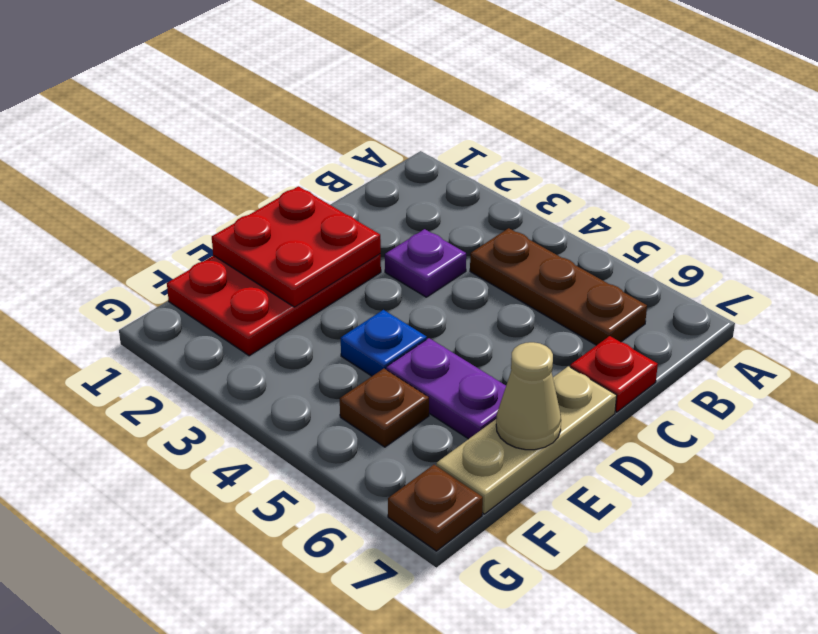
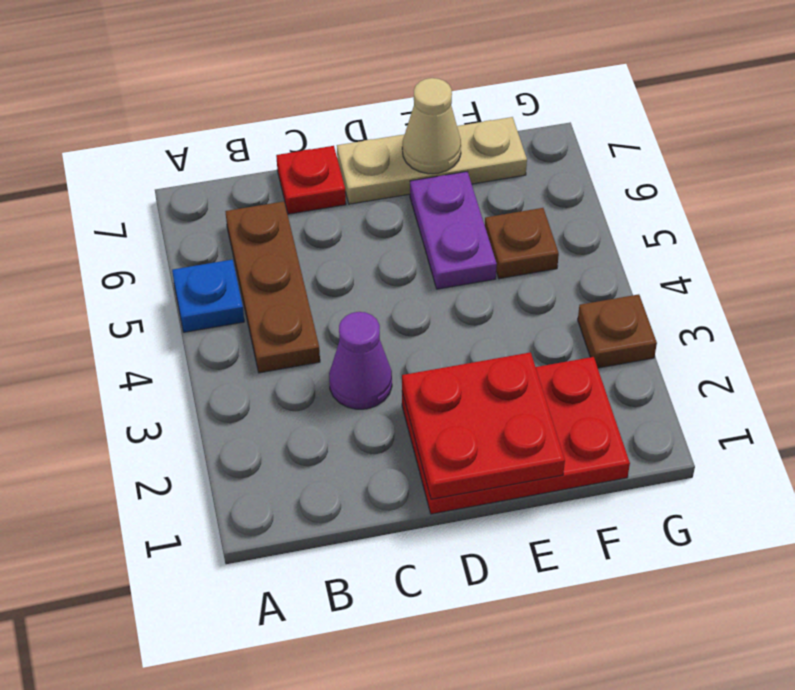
purple 1x1 plate [385,229,466,297] -> purple 1x1 cone [329,312,392,409]
blue 1x1 plate [341,310,427,376] -> blue 1x1 plate moved to [172,260,244,332]
brown 1x1 plate [388,465,483,551] -> brown 1x1 plate moved to [578,294,657,368]

